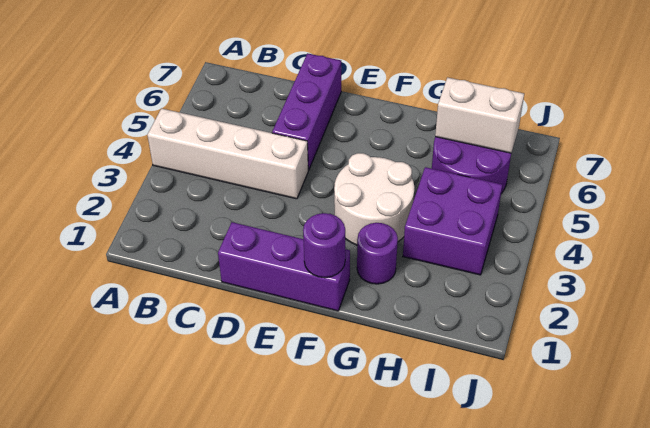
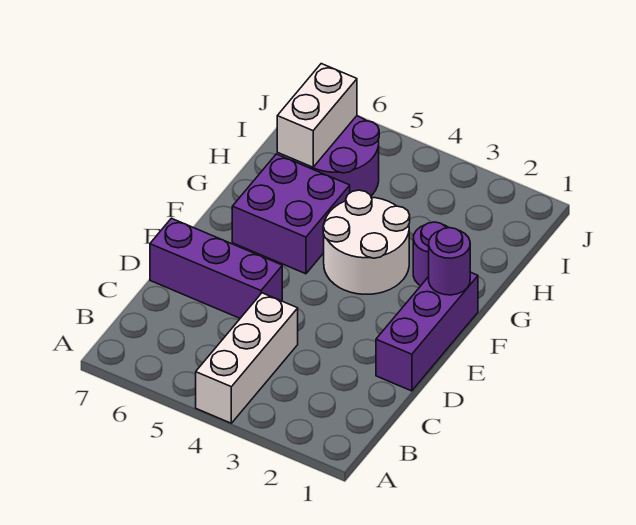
white 1x4 brick [147,109,308,199] -> white 1x3 brick [196,293,298,423]
purple 2x2 brick [403,167,502,275] -> purple 2x2 brick moved to [232,154,350,274]

